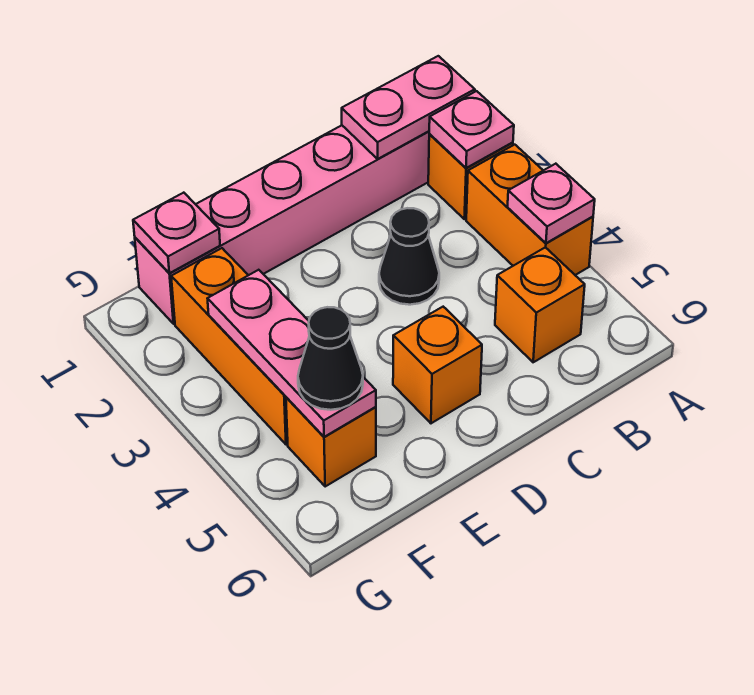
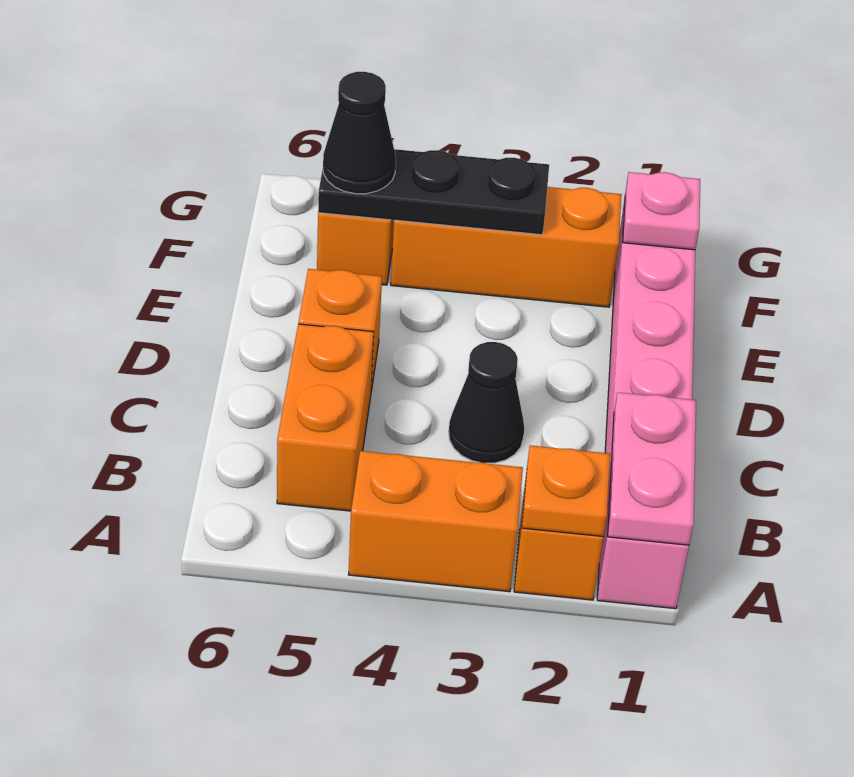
pink 1x1 plate [429,91,514,168] -> orange 1x1 plate [522,445,610,537]
pink 1x1 plate [508,164,595,243] -> none
orange 1x1 brick [495,247,585,362] -> orange 1x2 brick [277,324,374,511]
pink 1x3 plate [208,270,376,437] -> black 1x3 plate [318,149,549,235]

